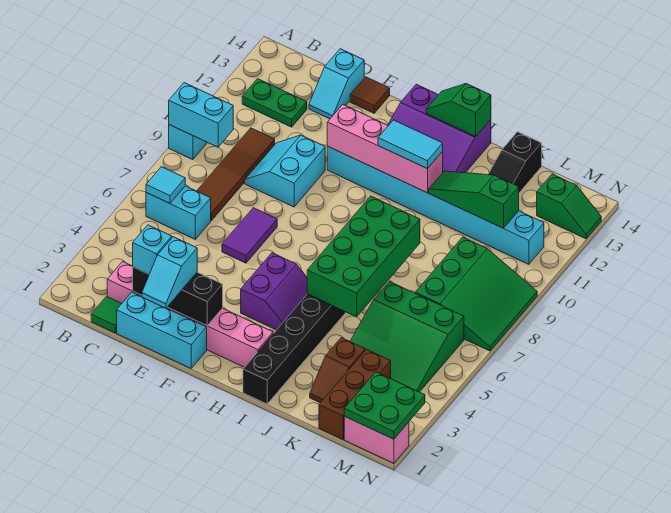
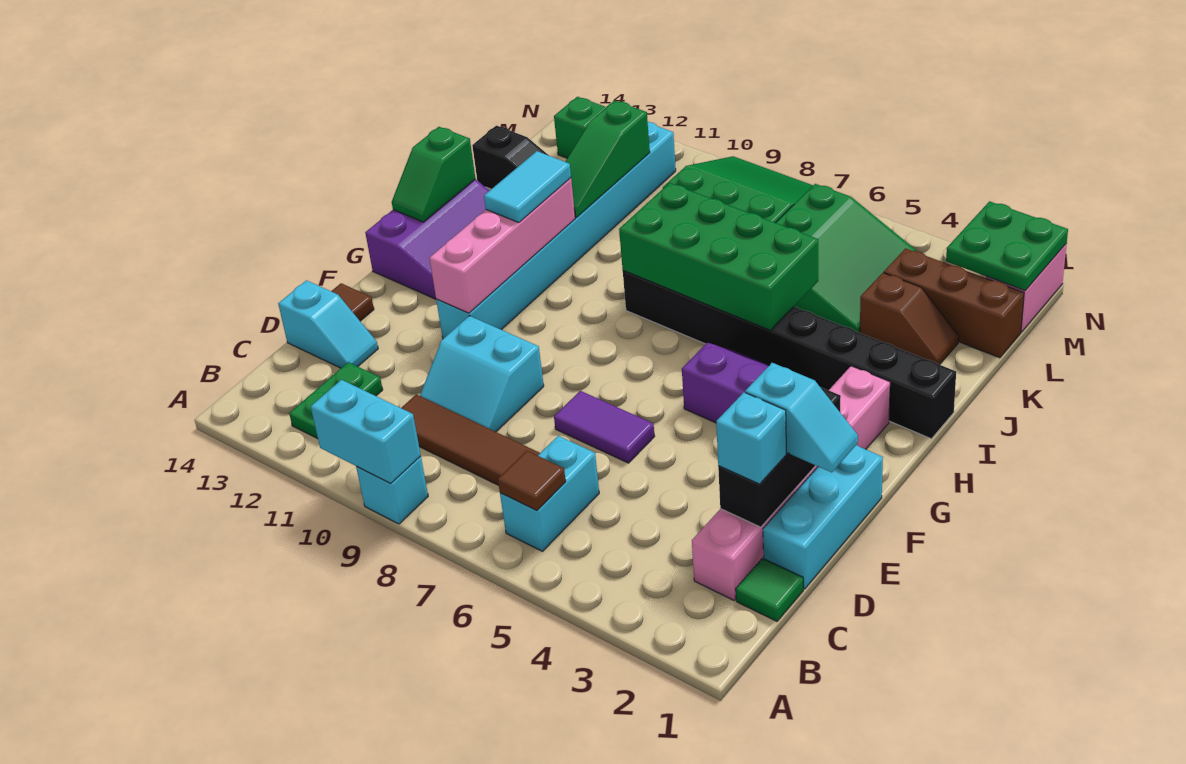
cyan 1x2 brick [169,83,233,147] -> cyan 1x2 brick turned to [311,380,421,483]
cyan 1x1 tile [146,167,185,203] -> brown 1x1 tile [498,451,566,511]

